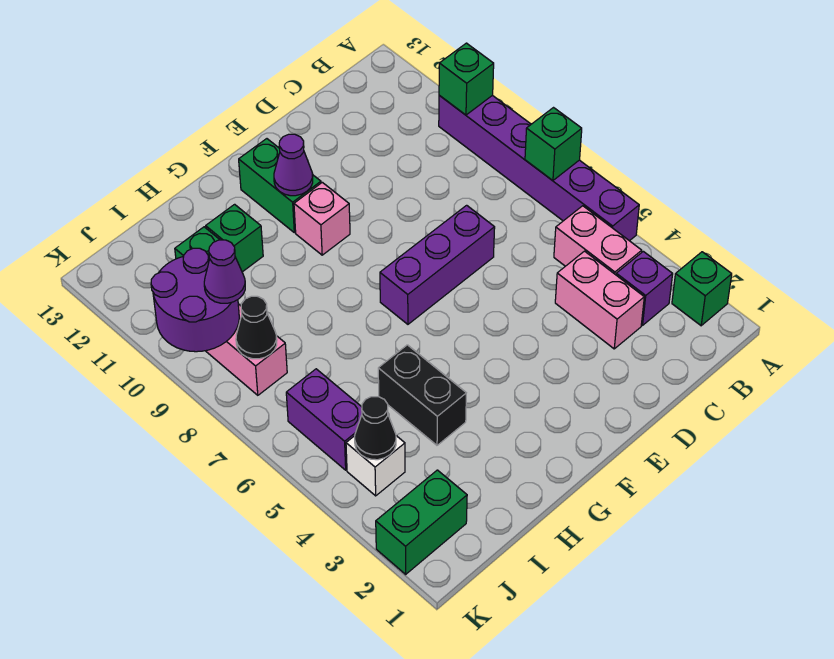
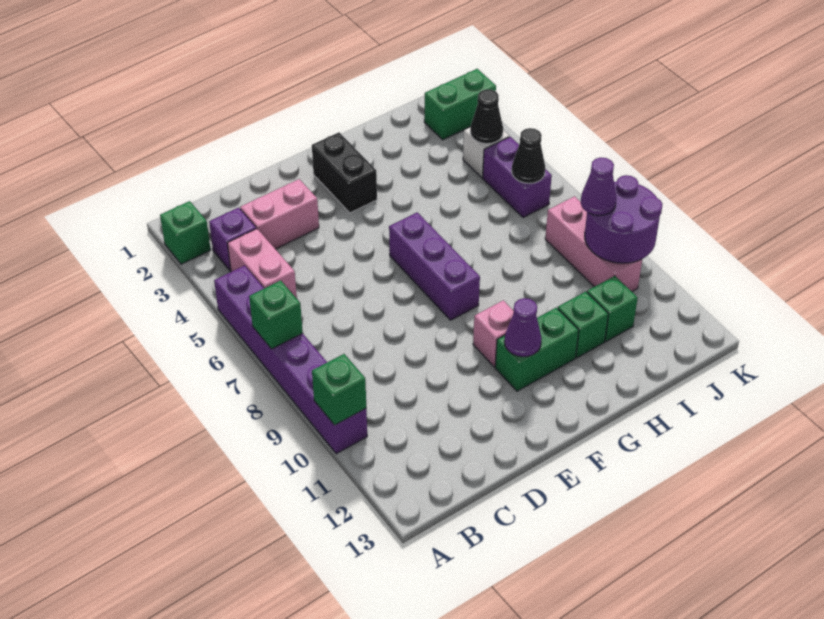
pink 1x2 brick [555,251,644,349] -> pink 1x2 brick turned to [240,179,319,249]
purple 1x3 brick [380,205,495,324] -> purple 1x3 brick turned to [389,212,480,320]
green 1x2 brick [239,139,321,233] -> green 1x2 brick turned to [495,308,579,391]
black 1x2 brick [378,345,466,445] -> black 1x2 brick moved to [312,132,377,213]
black 1x1 cone [236,296,277,359] -> black 1x1 cone moved to [512,128,545,183]

